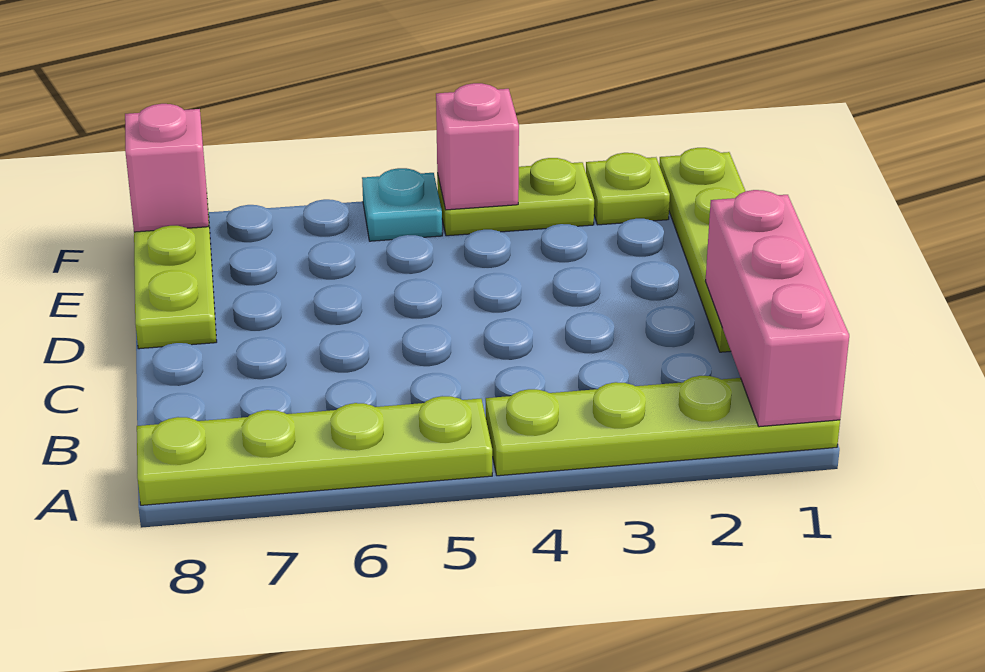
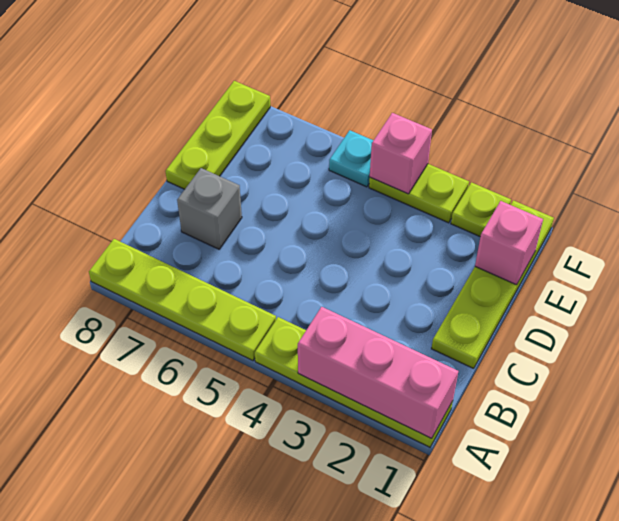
pink 1x3 brick [705,190,849,427] -> pink 1x3 brick turned to [298,307,458,438]
none -> grey 1x1 brick [177,168,242,249]
pink 1x1 brick [125,104,209,232] -> pink 1x1 brick moved to [475,201,543,285]

